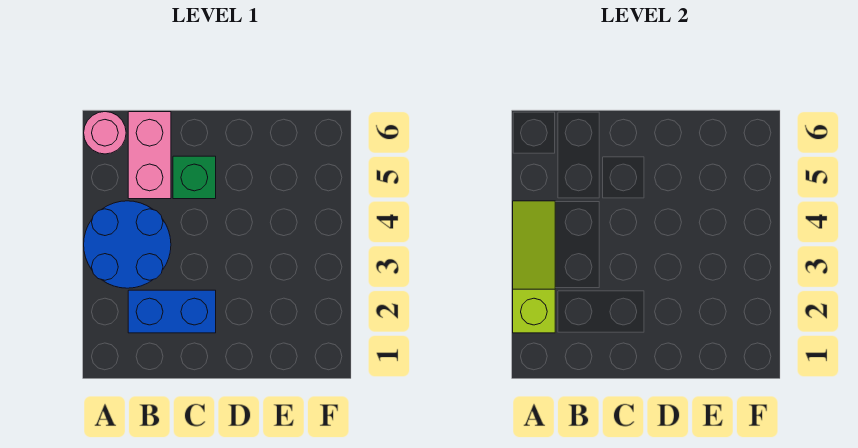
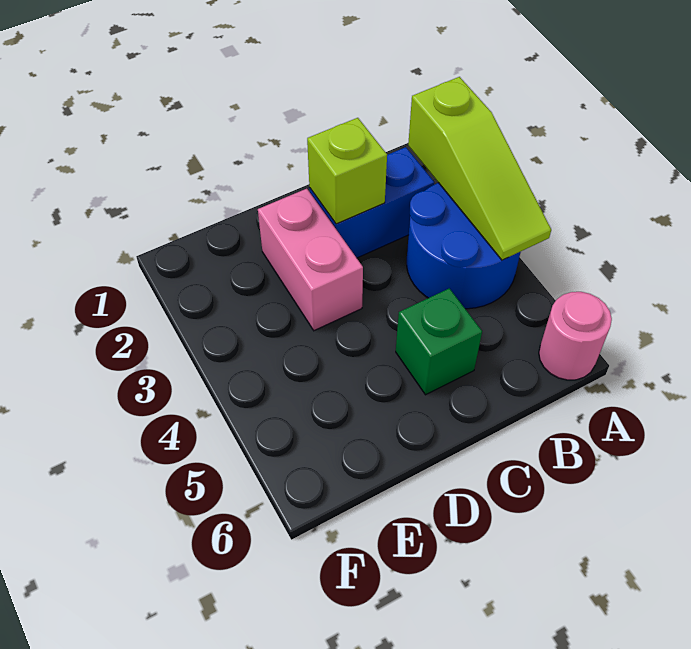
pink 1x2 brick [128,112,171,199] -> pink 1x2 brick moved to [258,189,363,331]
none -> lime 1x1 brick [307,118,387,224]

